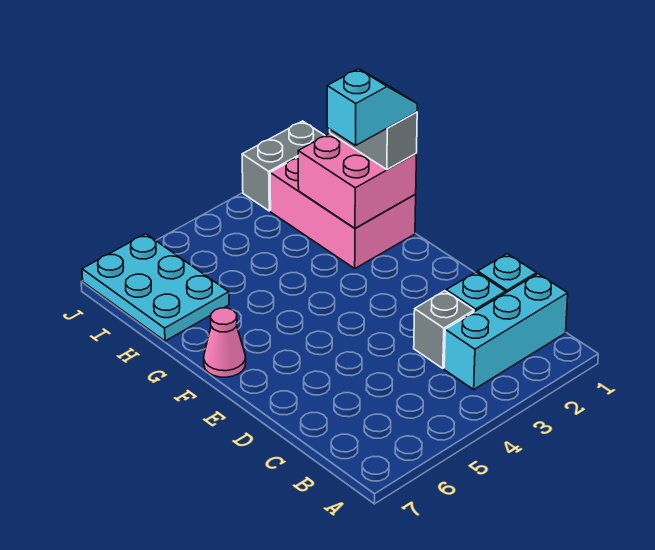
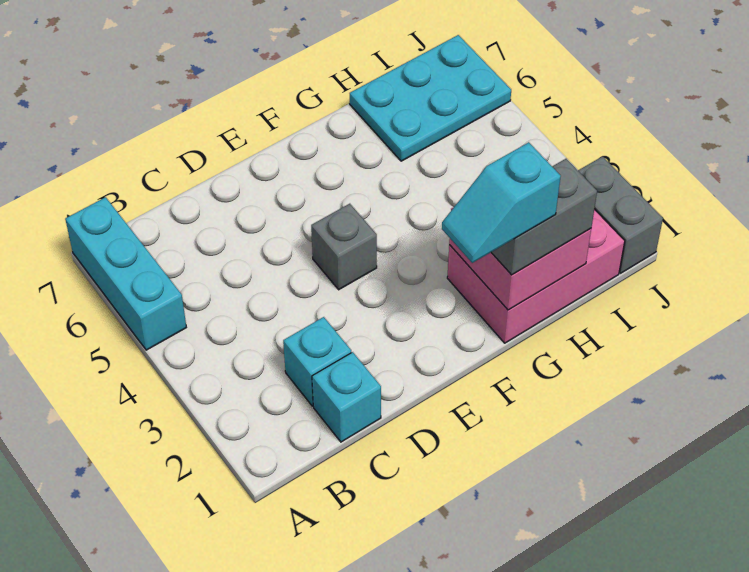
cyan 1x3 brick [444,274,568,389] -> cyan 1x3 brick moved to [65,197,186,350]
grey 1x1 brick [414,291,474,368] -> grey 1x1 brick moved to [311,204,377,290]
pink 1x1 cone [204,308,246,377] -> none
cyan 1x2 slope [327,69,417,146] -> cyan 1x2 slope turned to [442,142,561,263]

